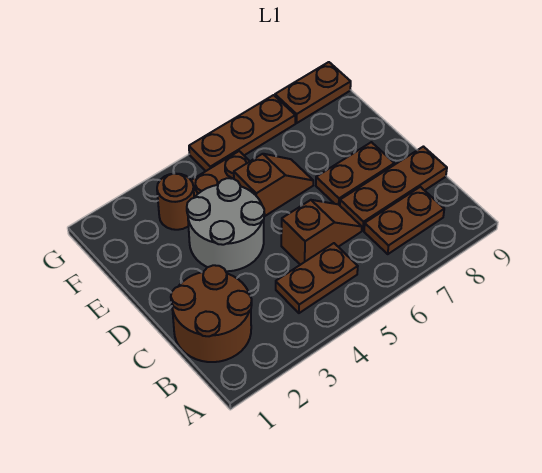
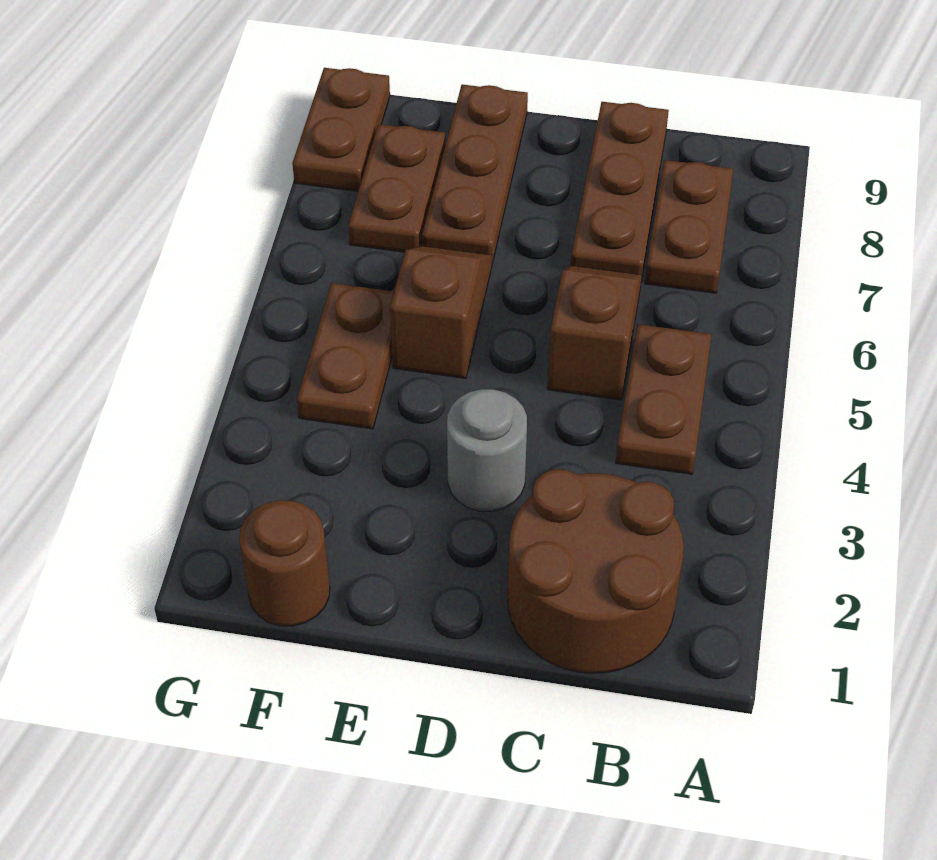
grey 2x2 round brick [187,178,265,271] -> grey 1x1 round brick [447,389,527,511]
brown 1x2 plate [316,142,394,205] -> brown 1x2 plate moved to [348,124,445,252]
brown 1x1 round brick [157,174,194,230] -> brown 1x1 round brick moved to [239,500,330,626]
brown 1x3 plate [189,95,295,171] -> brown 1x3 plate moved to [422,84,528,263]

